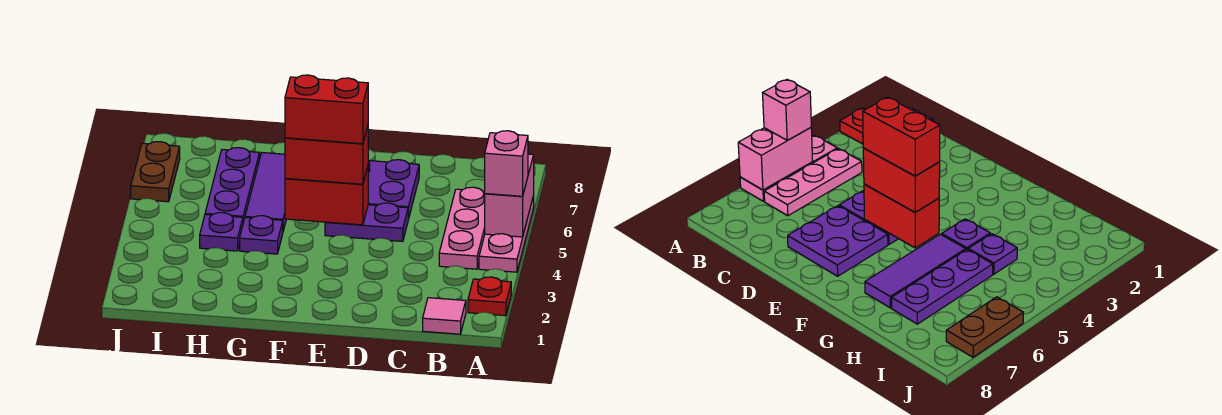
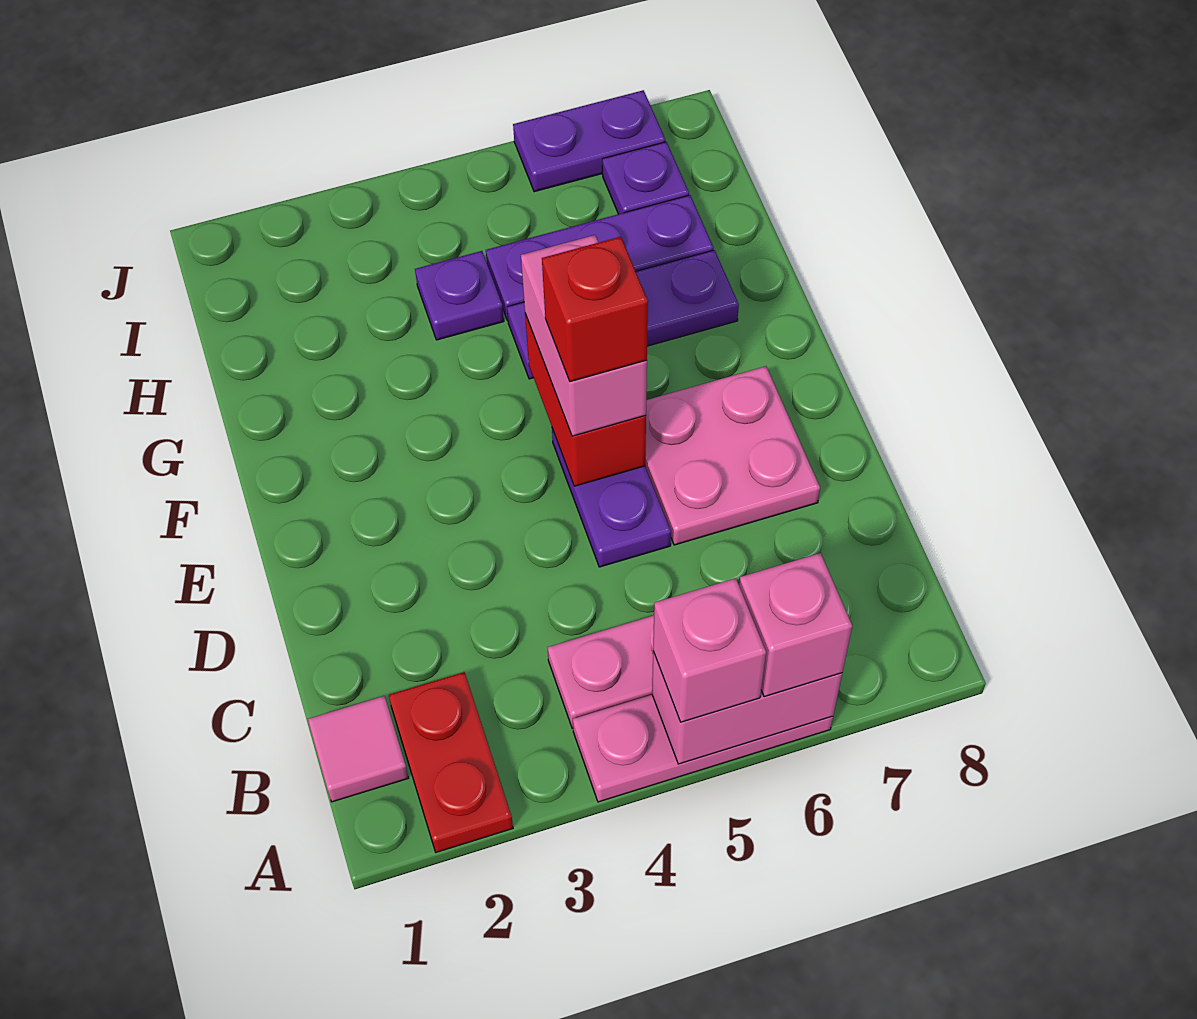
red 1x1 plate [468,277,511,316] -> red 1x2 plate [389,672,513,852]
none -> pink 1x1 brick [739,553,852,697]
purple 2x2 plate [368,160,419,219] -> pink 2x2 plate [645,366,820,545]
red 1x2 brick [285,126,368,184] -> pink 1x2 brick [521,235,647,436]
red 1x2 brick [285,75,368,144] -> red 1x1 brick [542,237,648,382]
purple 1x1 plate [240,216,283,254] -> purple 1x1 plate moved to [602,142,689,214]
purple 1x3 tile [245,153,286,231] -> purple 1x3 plate [507,250,739,379]
brown 1x2 plate [131,142,180,202] -> purple 1x2 plate [513,90,665,192]

